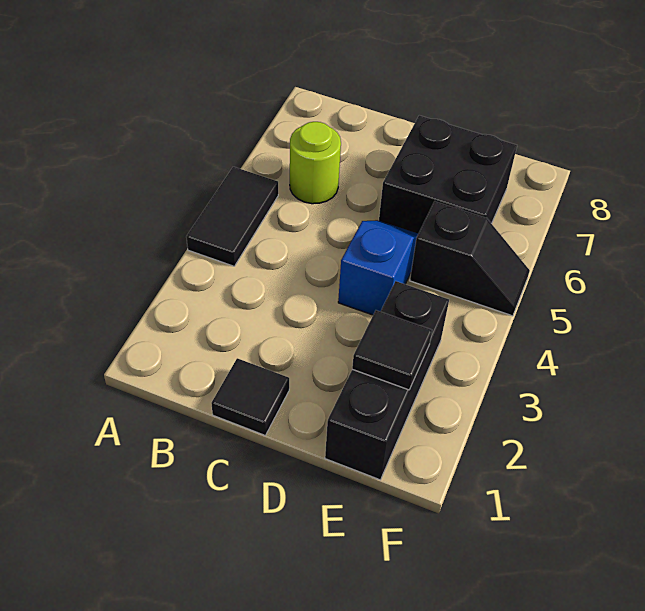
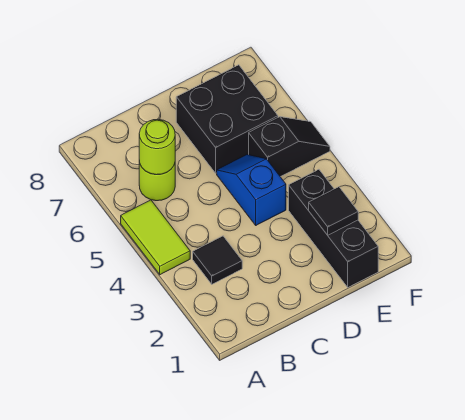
black 1x2 tile [186,167,278,266] -> lime 1x2 tile [121,200,190,275]
none -> lime 1x1 round brick [139,119,175,175]
black 1x1 tile [211,358,289,435] -> black 1x1 tile moved to [193,236,242,284]

